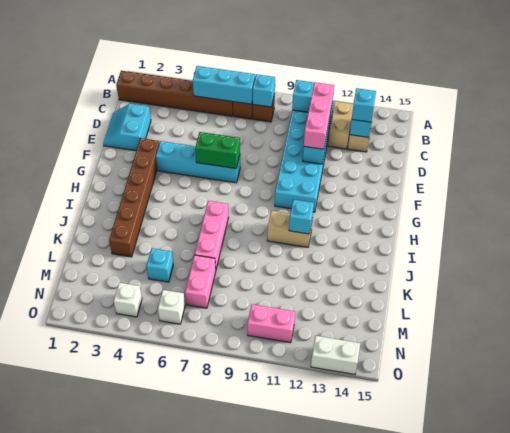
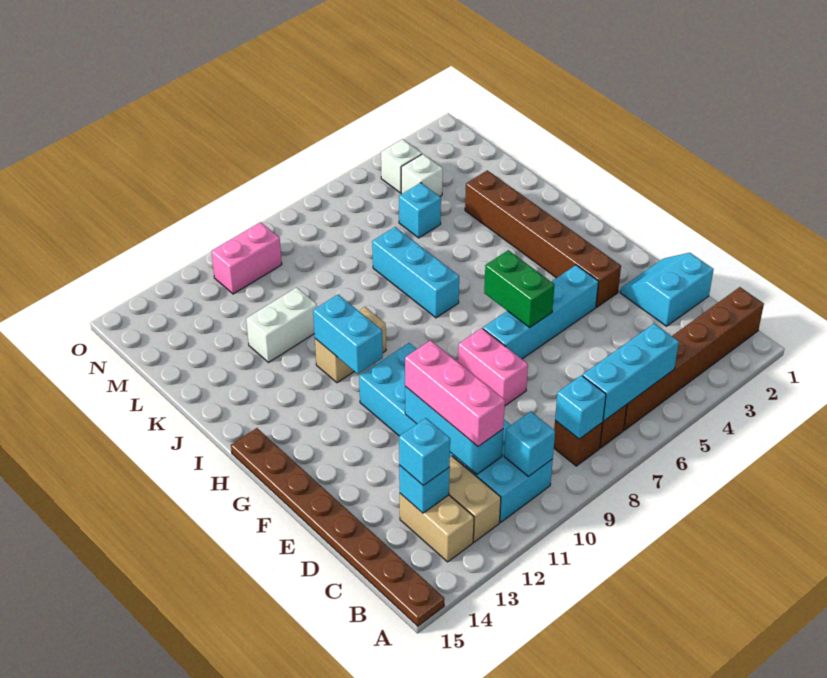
none -> brown 1x8 plate [231,428,444,626]
cyan 2x2 slope [103,104,151,151] -> cyan 2x2 slope turned to [620,253,714,326]
green 1x2 brick [195,132,240,169] -> green 1x2 brick turned to [484,250,555,327]
pink 1x3 brick [195,201,228,269] -> cyan 1x3 brick [372,227,459,318]
cyan 1x1 brick [289,200,314,234] -> cyan 1x2 brick [313,295,383,374]
pink 1x2 brick [185,255,216,308] -> pink 1x2 brick moved to [458,328,528,406]
white 1x1 brick [158,290,185,324] -> white 1x1 brick moved to [401,154,443,196]
white 1x2 brick [311,336,360,374] -> white 1x2 brick moved to [246,287,317,362]

